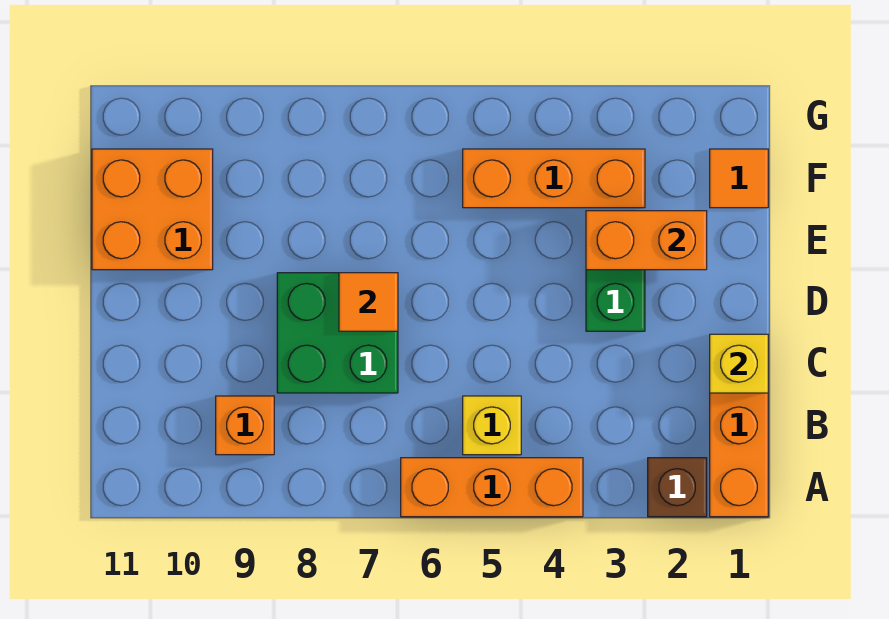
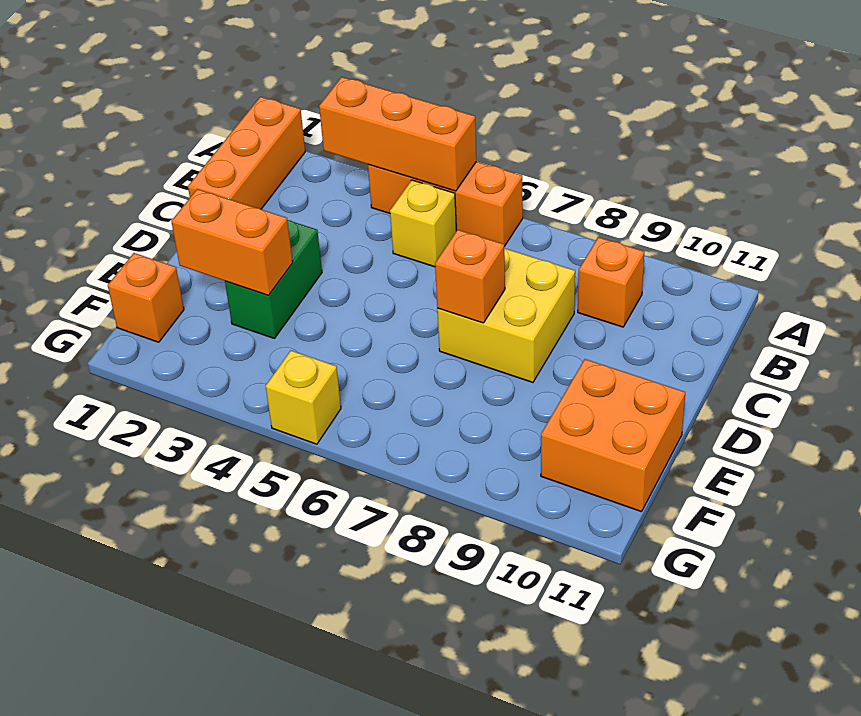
brown 1x1 brick [648,458,707,517] -> none
yellow 1x1 brick [710,334,768,393] -> yellow 1x1 brick moved to [266,351,341,444]
green 2x2 brick [277,273,398,393] -> yellow 2x2 brick [437,248,575,382]
orange 1x1 tile [339,273,398,331] -> orange 1x1 brick [435,230,505,323]
orange 1x1 tile [710,149,768,208] -> orange 1x1 brick [108,253,184,342]
orange 1x3 brick [463,149,645,208] -> orange 1x3 brick moved to [319,77,477,191]

